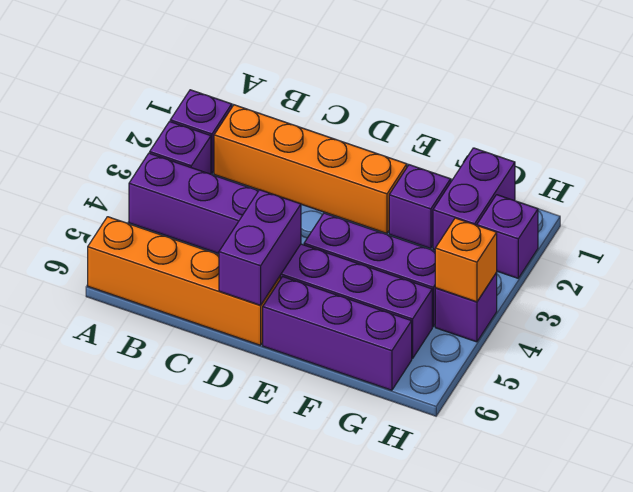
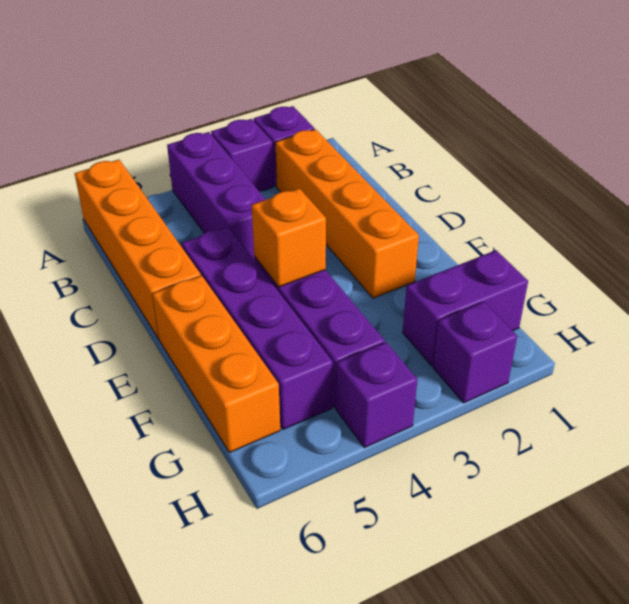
purple 1x2 brick [219,190,301,305] -> none
purple 1x3 brick [263,277,412,390] -> orange 1x3 brick [152,276,280,453]
purple 1x1 brick [389,165,451,249] -> none
orange 1x1 brick [435,218,497,302] -> orange 1x1 brick moved to [252,188,326,287]

